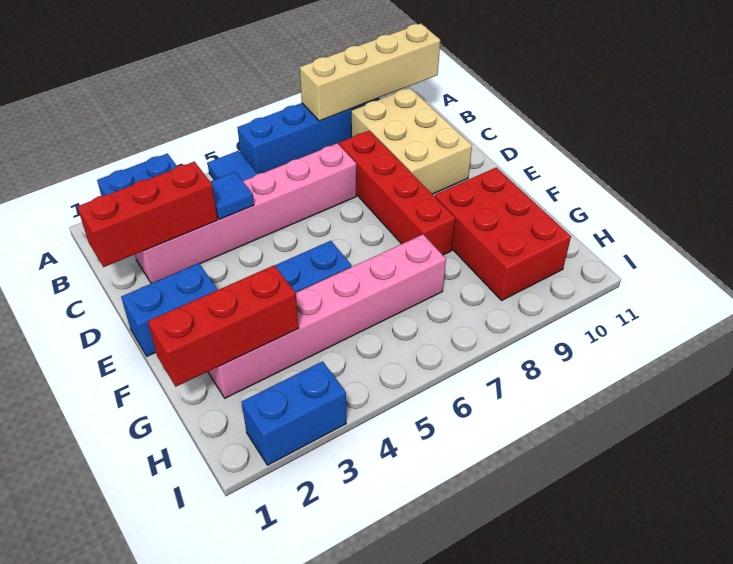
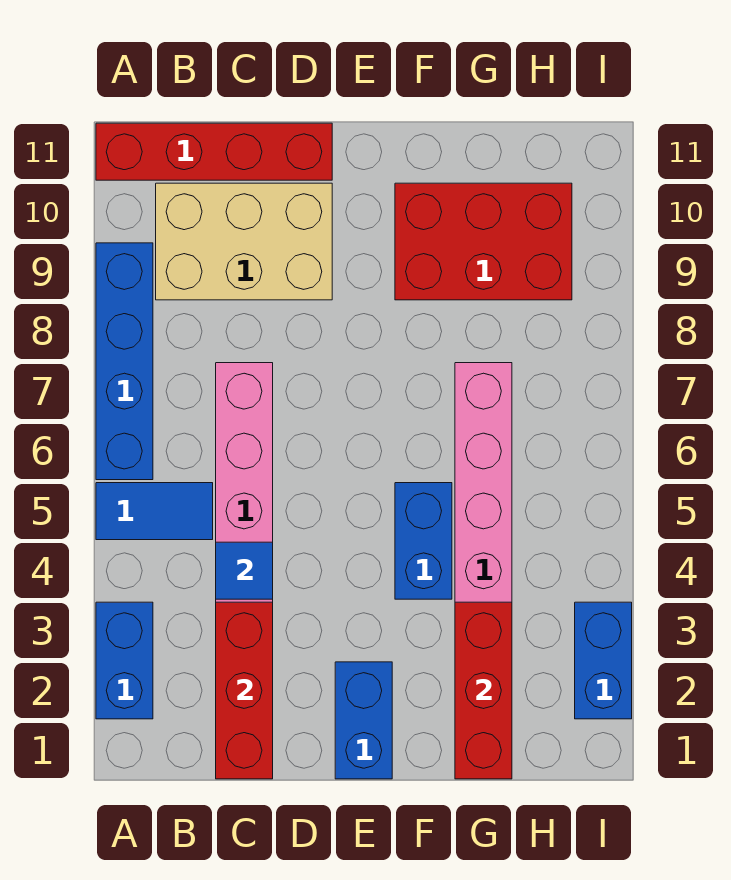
tan 1x4 brick [300,23,440,121] -> none
red 1x4 brick [339,131,455,255] -> red 1x4 brick moved to [96,123,332,180]

